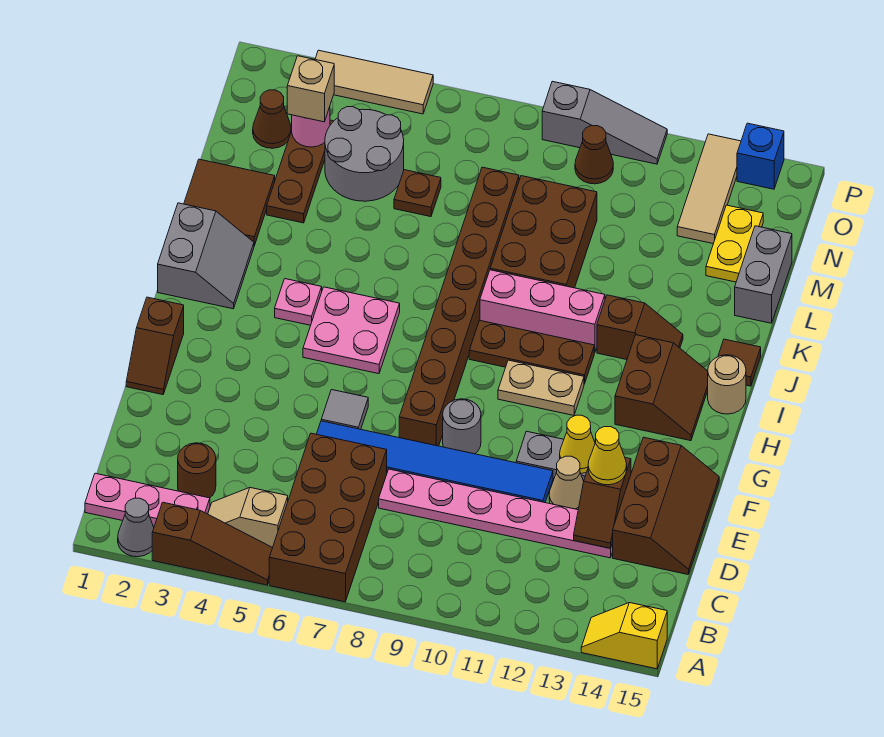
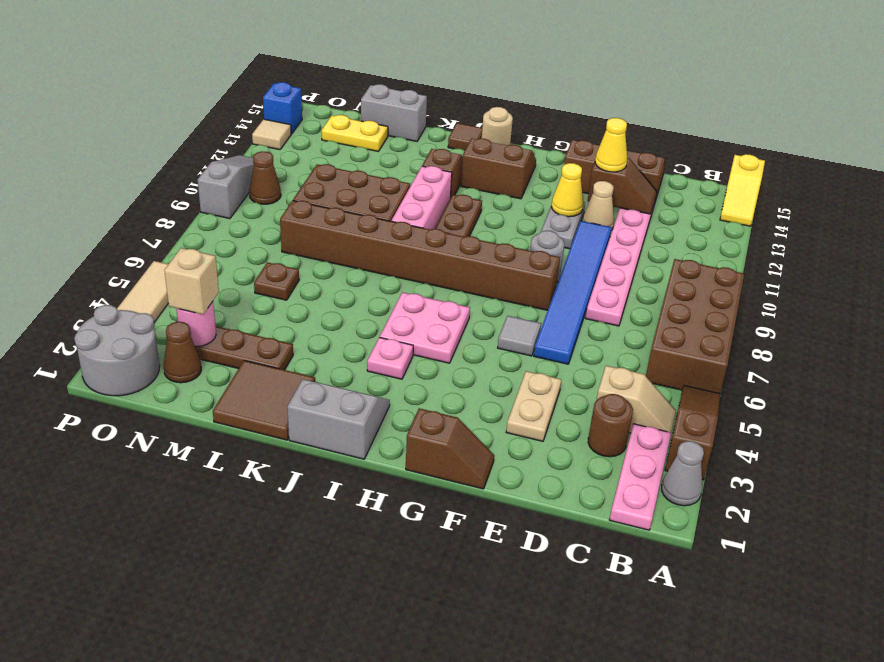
brown 2x4 brick [269,433,387,602] -> brown 2x4 brick turned to [646,259,744,393]
tan 1x2 slope [208,488,288,548] -> tan 1x2 slope turned to [597,366,676,433]
tan 1x2 plate [498,360,584,415] -> tan 1x2 plate moved to [506,371,561,441]
grey 2x2 round brick [325,107,404,201] -> grey 2x2 round brick moved to [74,305,160,396]
tan 1x3 tile [677,134,741,244] -> tan 1x1 tile [252,119,291,150]

